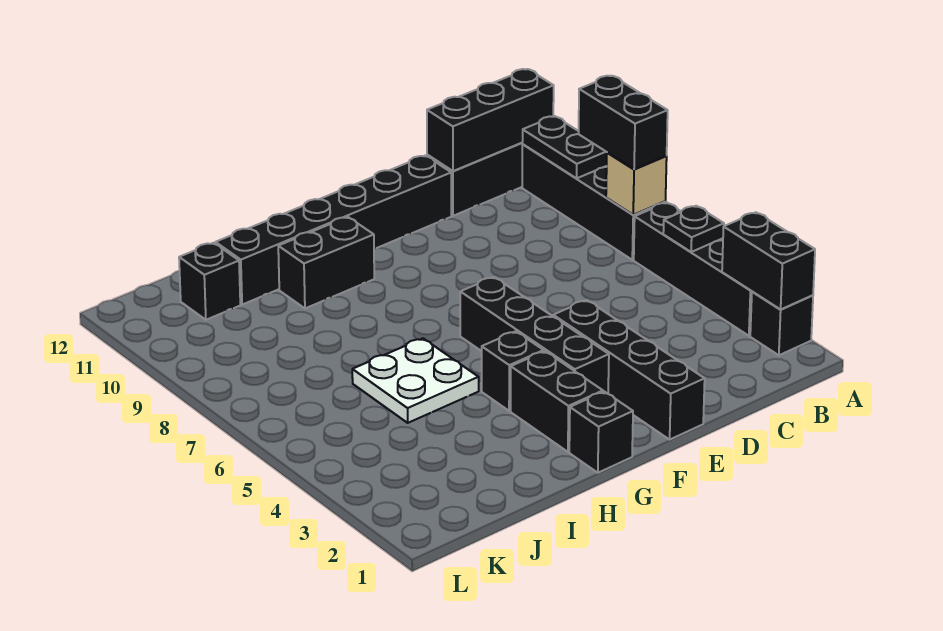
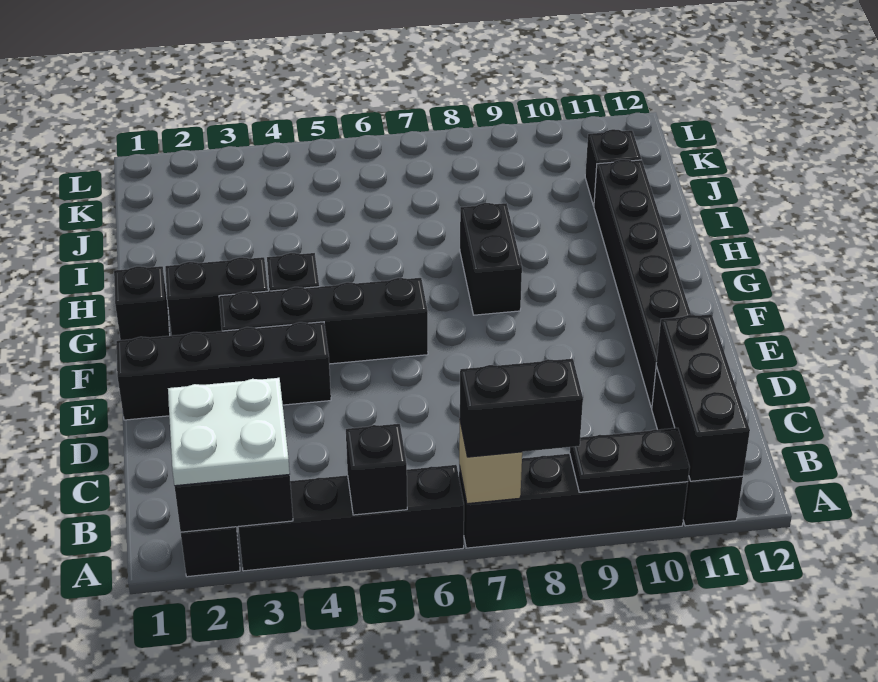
black 1x1 plate [663,206,724,252] -> black 1x1 brick [346,424,407,515]
black 1x2 brick [278,217,374,308] -> black 1x2 brick moved to [460,203,522,315]
white 2x2 plate [352,338,479,423] -> white 2x2 plate moved to [168,378,290,486]

